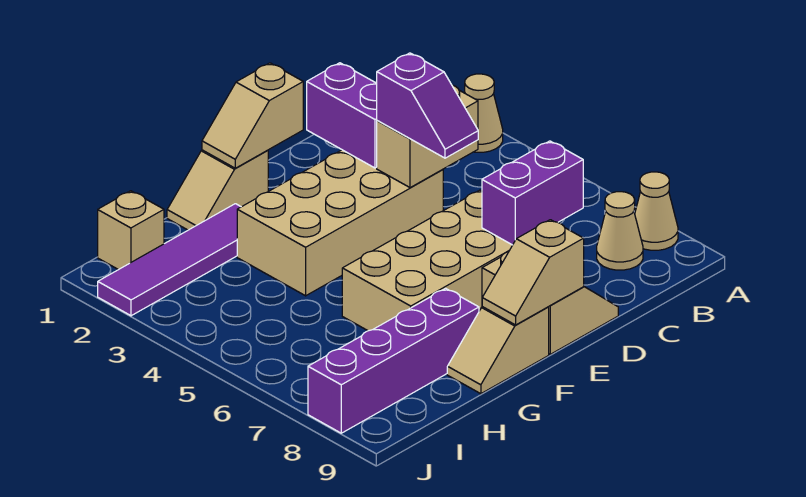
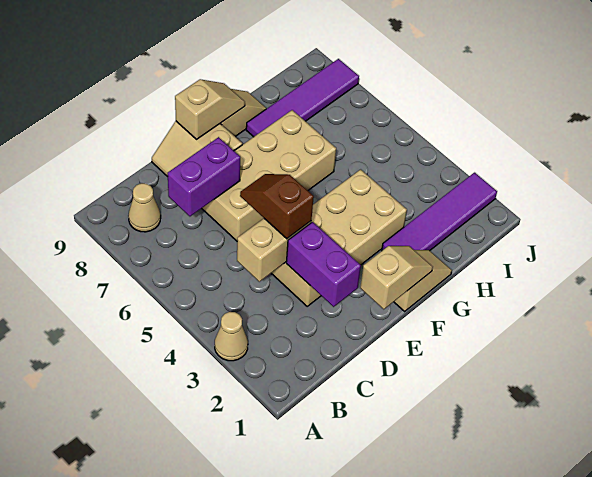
tan 1x1 cone [635,172,678,250] -> none
purple 1x2 slope [377,53,478,158] -> brown 1x2 slope [240,174,314,239]
purple 1x4 brick [308,288,479,433] -> purple 1x4 tile [246,59,359,137]
tan 1x1 brick [98,191,164,270] -> none

